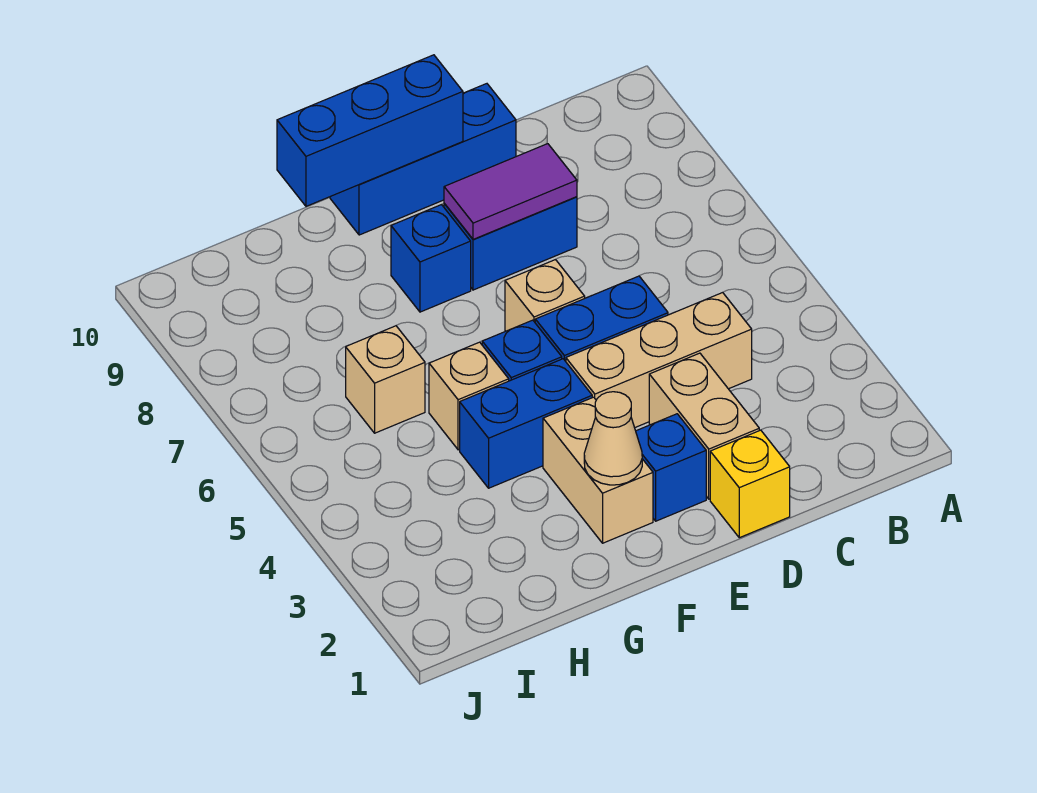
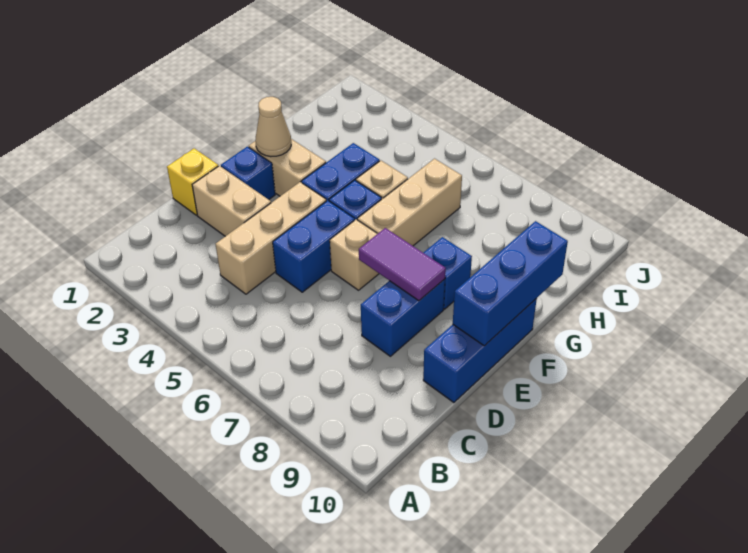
purple 1x2 tile [444,144,577,239] -> purple 1x2 tile turned to [359,228,446,301]
tan 1x1 brick [346,326,425,433] -> tan 1x3 brick [357,159,462,246]

